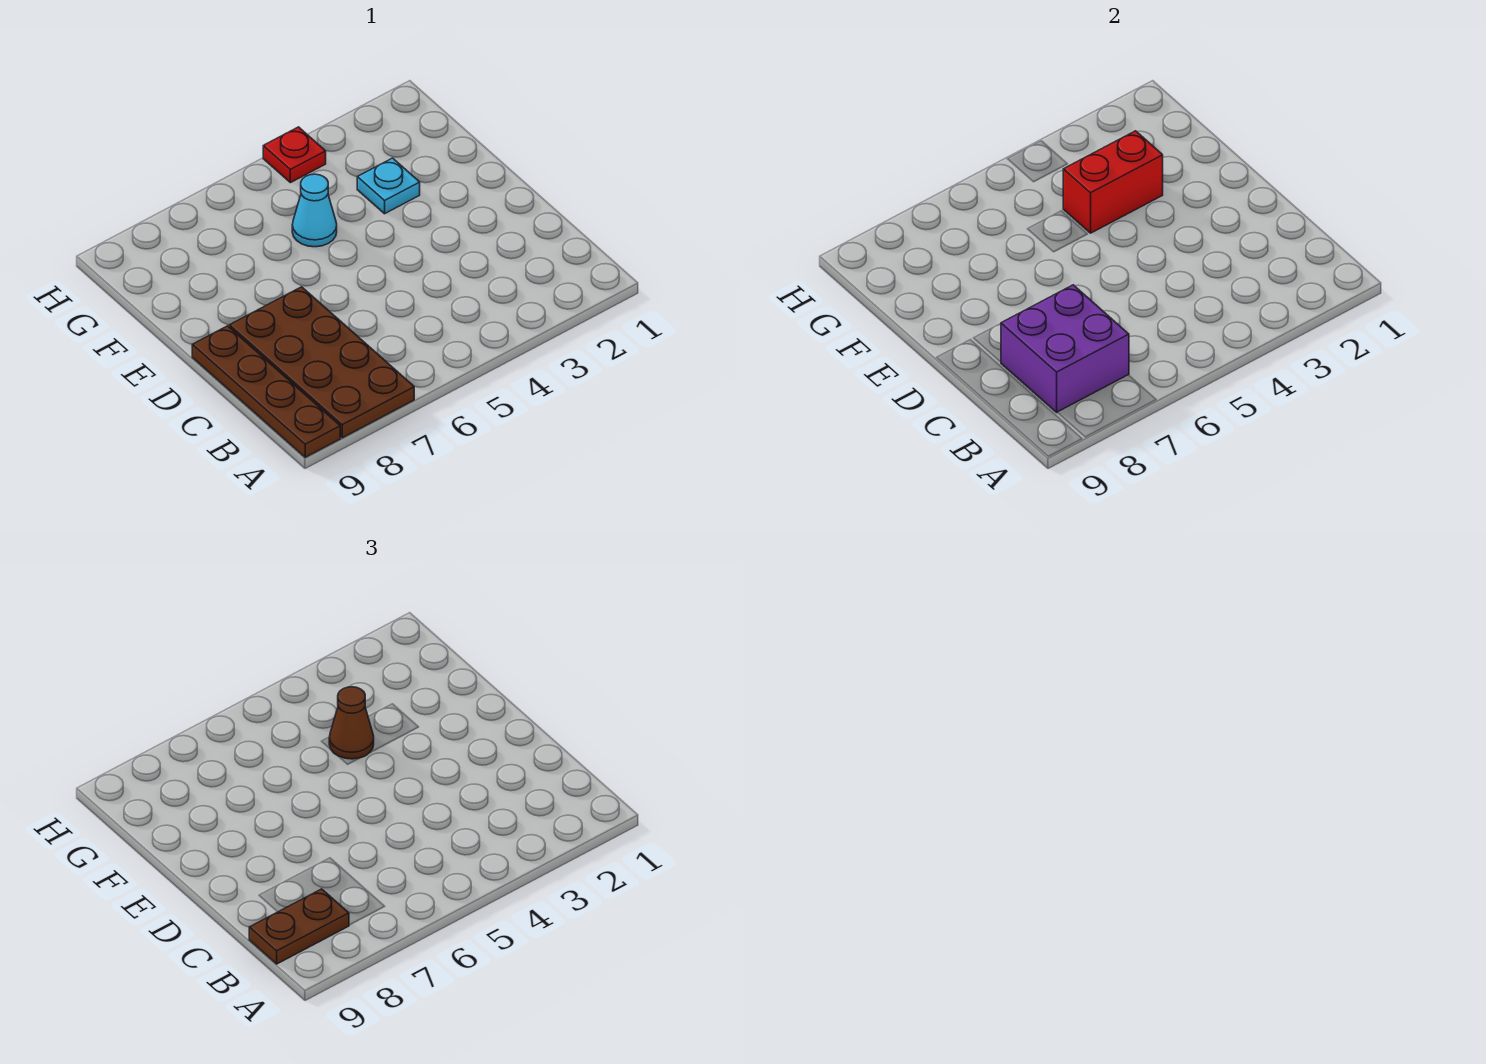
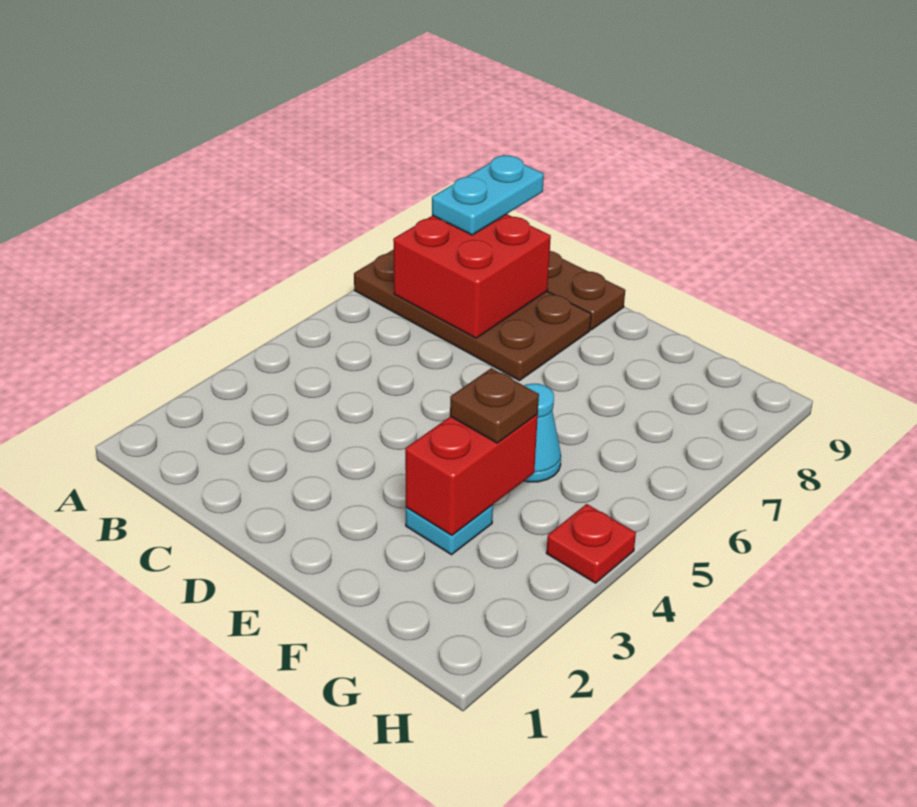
purple 2x2 brick [1001,285,1129,412] -> red 2x2 brick [393,214,551,338]
brown 1x2 plate [249,889,349,964] -> cyan 1x2 plate [432,155,544,235]
brown 1x1 cone [329,687,374,759] -> brown 1x1 plate [450,368,539,443]

